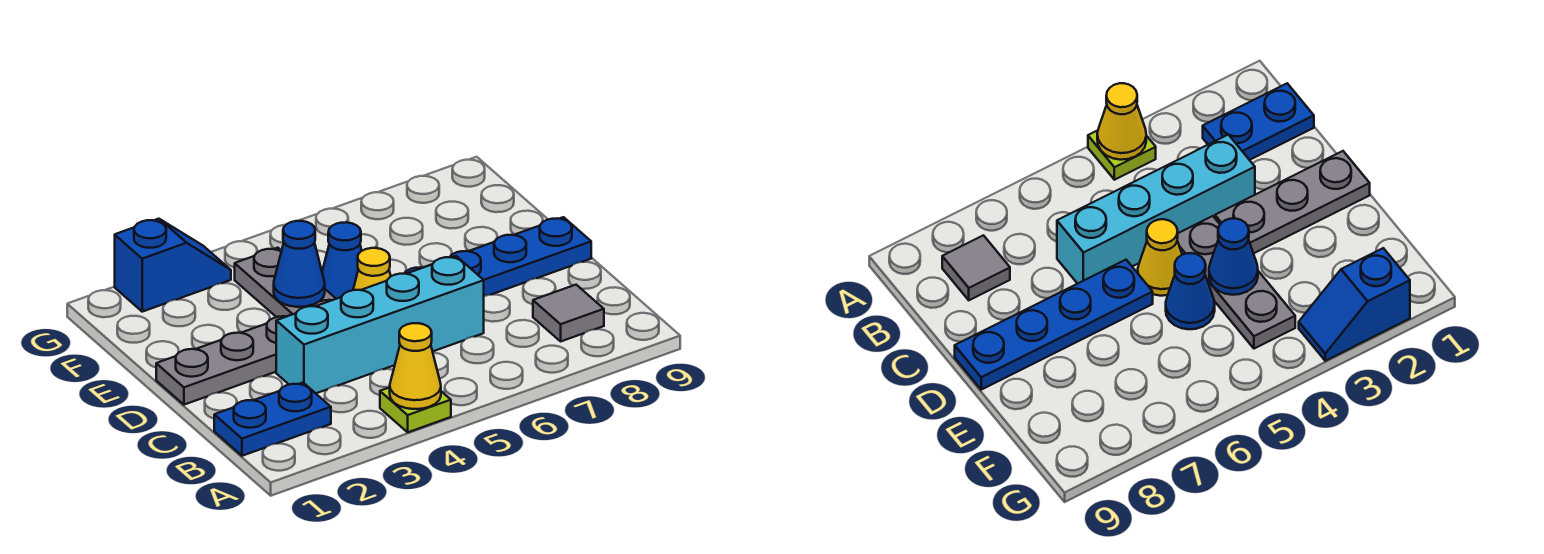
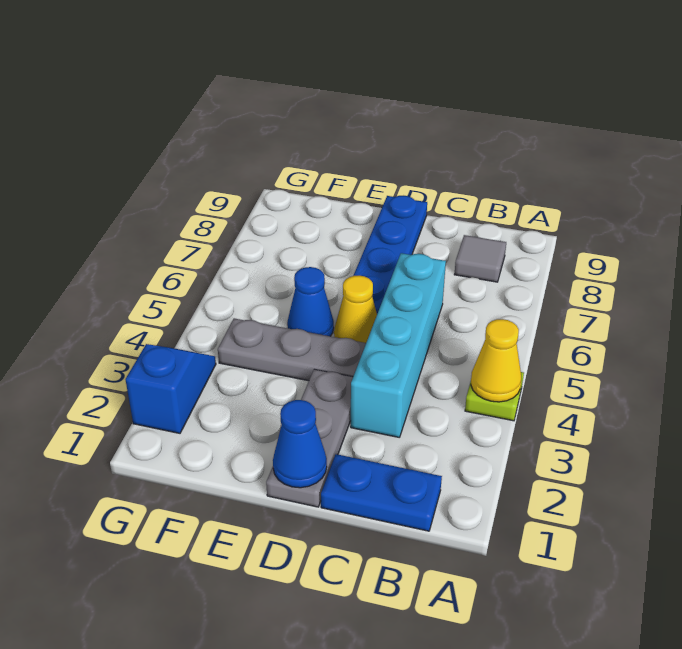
blue 1x2 plate [214,383,331,456] -> blue 1x2 plate turned to [321,454,442,531]
blue 1x1 cone [274,221,325,307] -> blue 1x1 cone moved to [273,400,327,488]

